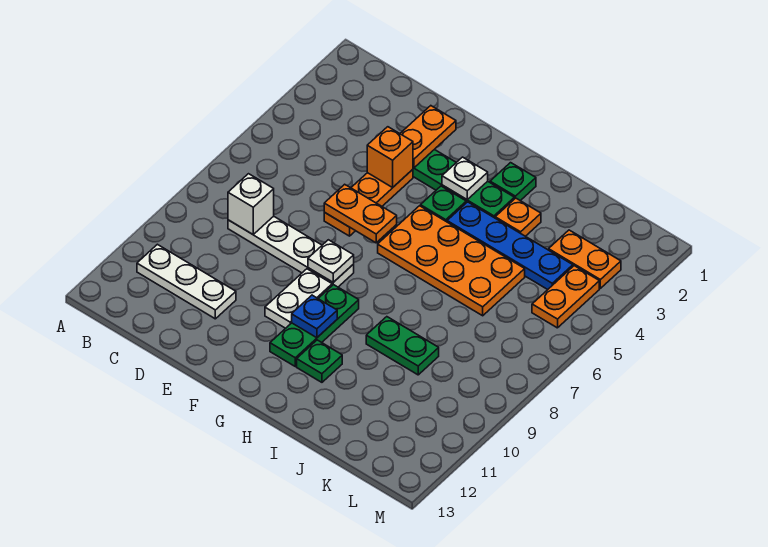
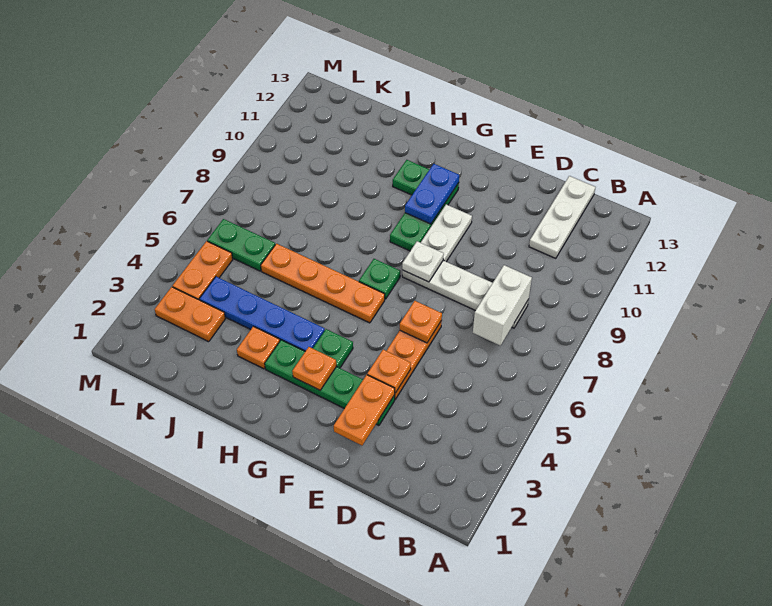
white 1x3 plate [137,244,236,319] -> white 1x3 plate turned to [529,176,596,259]
white 1x1 brick [228,174,274,234] -> white 1x2 brick [473,265,532,346]
orange 1x1 brick [367,127,413,187] -> orange 1x1 plate [367,350,411,393]
orange 1x2 plate [324,184,397,243] -> orange 1x1 plate [400,301,442,343]
white 1x1 plate [442,157,488,199] -> orange 1x1 plate [292,347,336,390]
orange 2x4 plate [378,206,525,316] -> orange 1x4 plate [261,244,385,323]
blue 1x1 plate [292,295,337,338] -> blue 1x2 plate [405,164,459,224]
green 1x1 plate [490,163,536,201] -> green 1x1 plate moved to [359,259,400,299]
green 1x2 plate [366,317,439,375] -> green 1x2 plate moved to [207,219,275,271]

